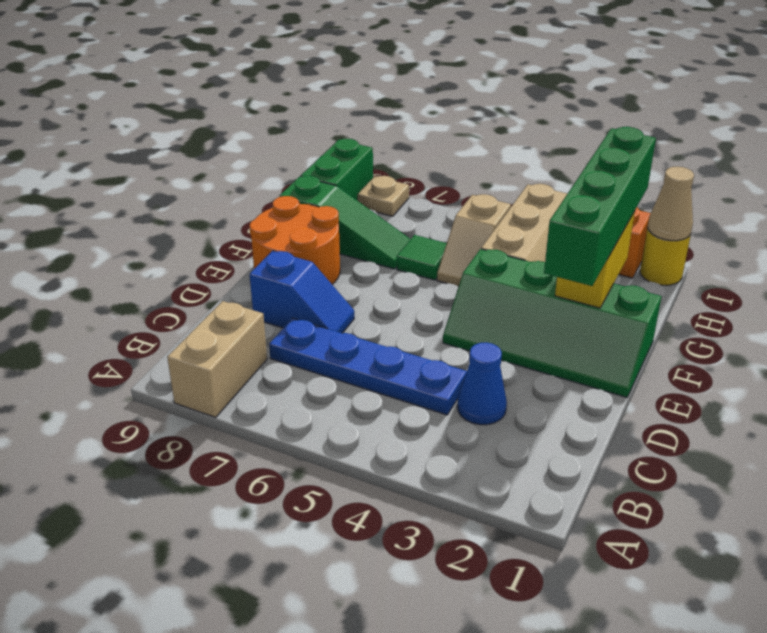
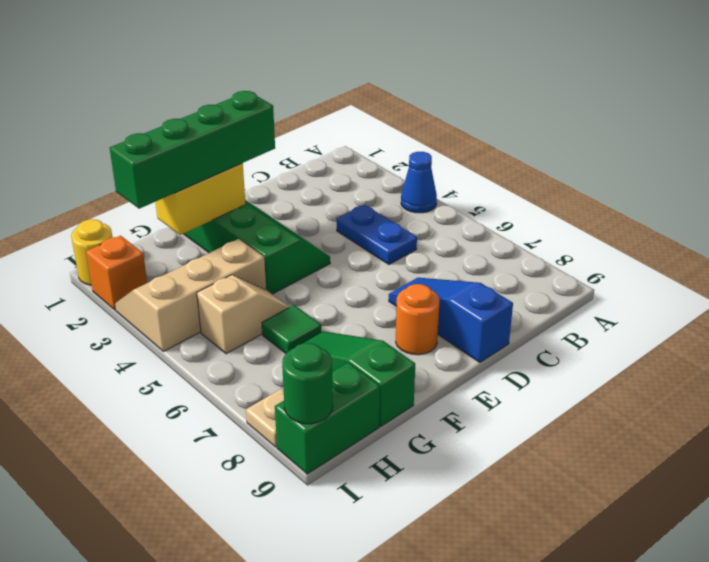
tan 1x2 brick [167,301,267,417] -> none
blue 1x1 cone [457,343,507,425] -> blue 1x1 cone moved to [401,152,437,213]
blue 1x4 plate [269,318,467,415] -> blue 1x2 plate [337,205,417,264]
blue 1x2 slope [250,251,354,333] -> blue 1x3 slope [389,278,513,362]
orange 2x2 round brick [249,196,340,284] -> orange 1x1 round brick [396,284,439,355]
tan 1x1 cone [648,167,694,241] -> none
none -> green 1x1 round brick [282,343,333,424]

